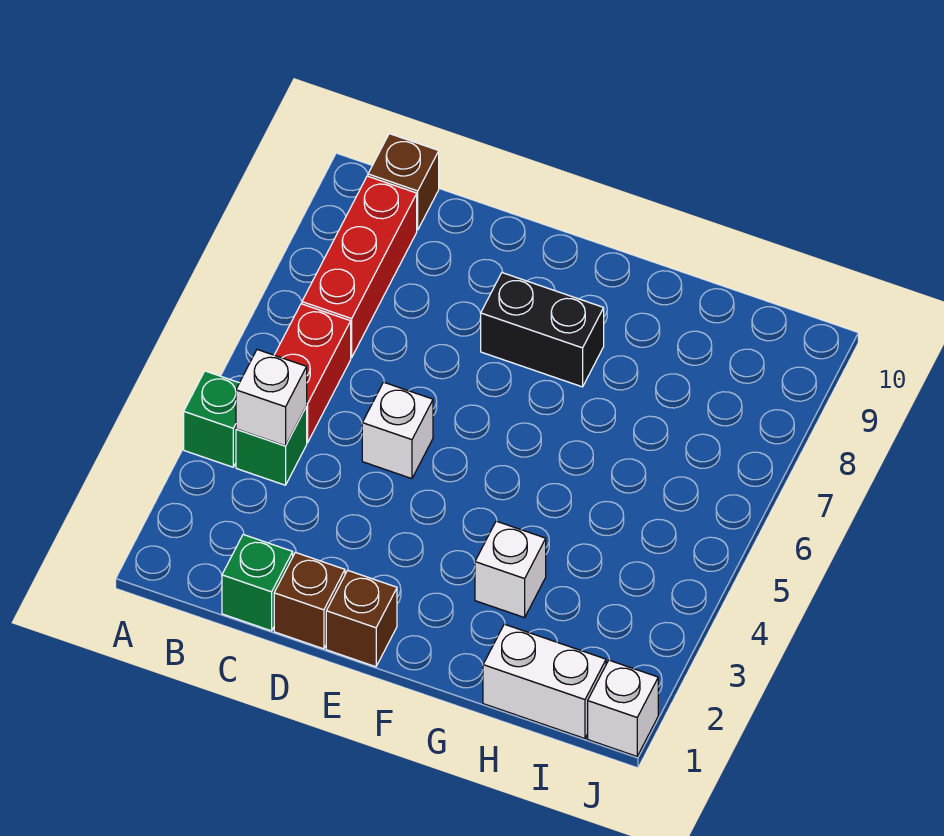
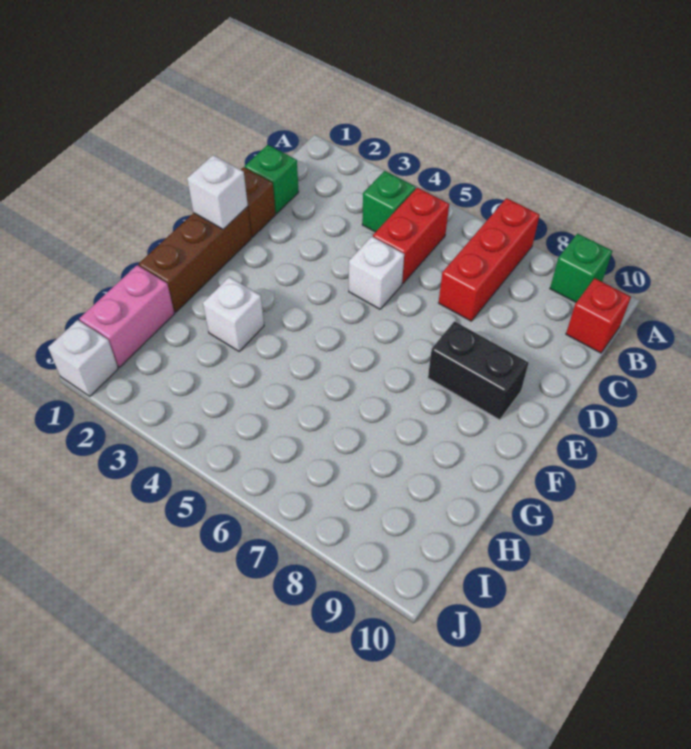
green 1x1 brick [184,371,239,467] -> green 1x1 brick moved to [550,234,612,302]
white 1x1 brick [236,350,307,446] -> white 1x1 brick moved to [187,155,248,229]
red 1x2 brick [275,304,351,443] -> red 1x2 brick turned to [373,188,449,283]
red 1x3 brick [302,176,417,358] -> red 1x3 brick turned to [439,198,540,321]
brown 1x1 brick [368,134,439,230] -> red 1x1 brick [566,278,631,353]
brown 1x1 brick [326,570,397,667] -> brown 1x3 brick [139,207,252,312]
black 1x2 brick [481,273,604,387] -> black 1x2 brick turned to [428,321,529,420]
white 1x2 brick [483,624,606,739] -> pink 1x2 brick [79,265,174,367]

